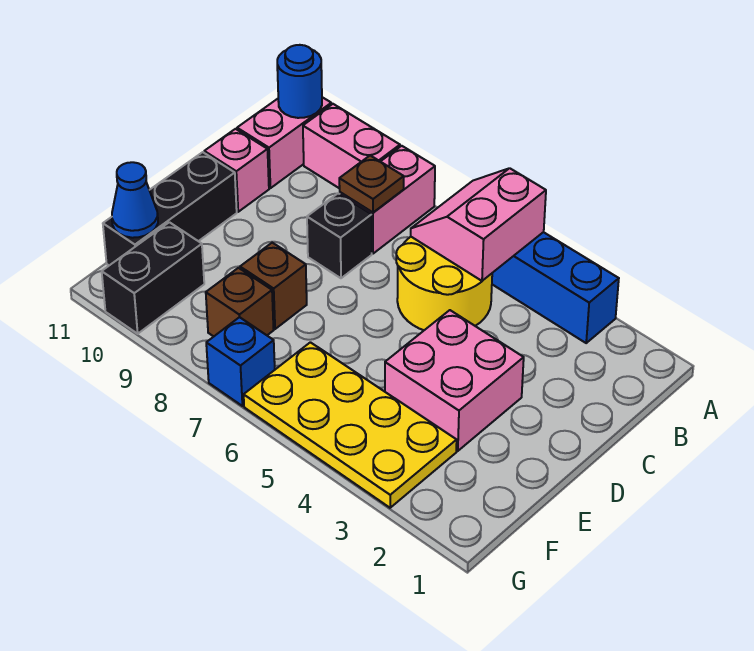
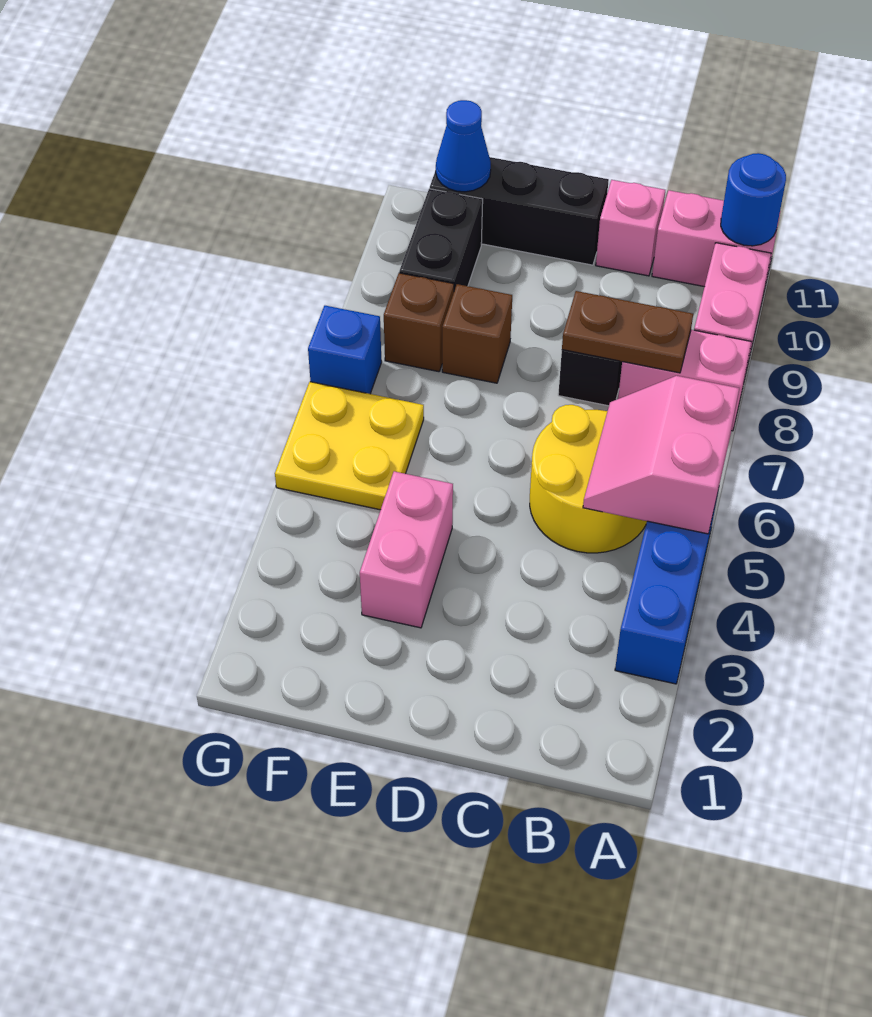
pink 2x2 slope [411,168,546,281] -> pink 2x2 slope turned to [583,376,739,534]
brown 1x1 plate [339,156,404,212] -> brown 1x2 plate [562,291,693,373]
pink 2x2 brick [385,310,524,451] -> pink 1x2 brick [360,471,453,628]
yellow 2x4 plate [244,342,457,508] -> yellow 2x2 plate [275,382,424,510]
black 1x2 brick [102,222,204,334] -> black 1x2 brick turned to [399,189,483,291]

